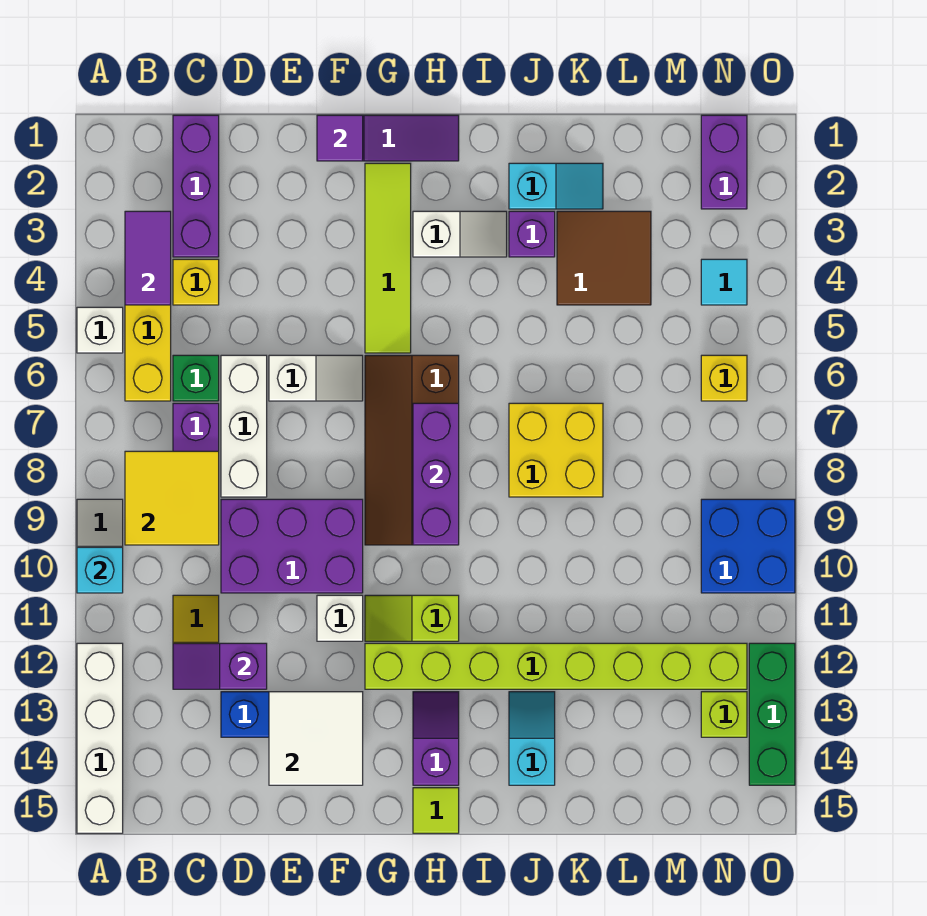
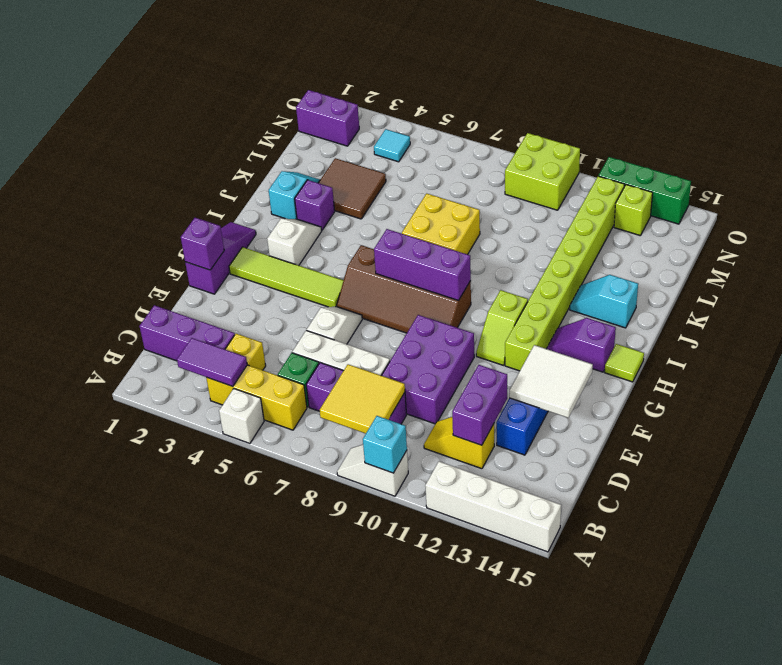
purple 1x2 slope [173,643,267,689] -> purple 1x2 brick [452,365,507,445]
purple 1x1 tile [317,115,363,161] -> purple 1x1 brick [181,218,224,270]
white 1x1 brick [317,595,363,641] -> none
yellow 1x1 brick [701,355,747,401] -> none
blue 2x2 brick [701,499,795,593] -> lime 2x2 brick [505,133,580,210]

